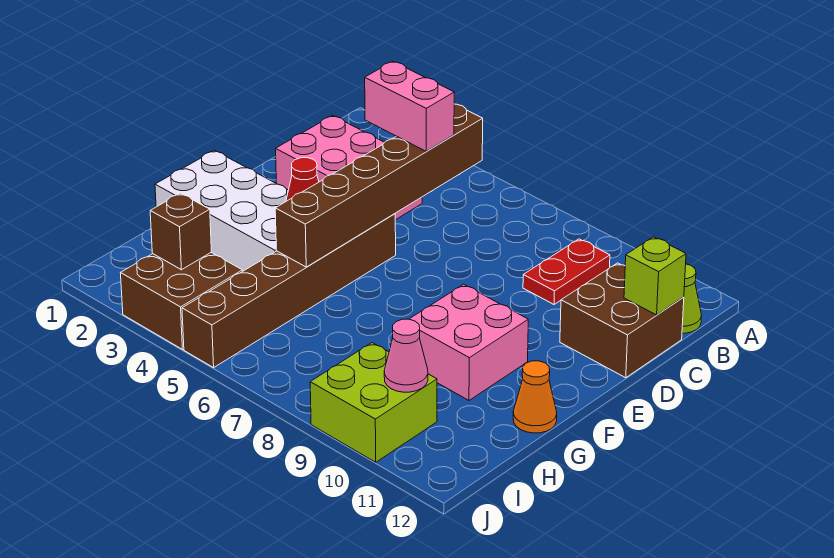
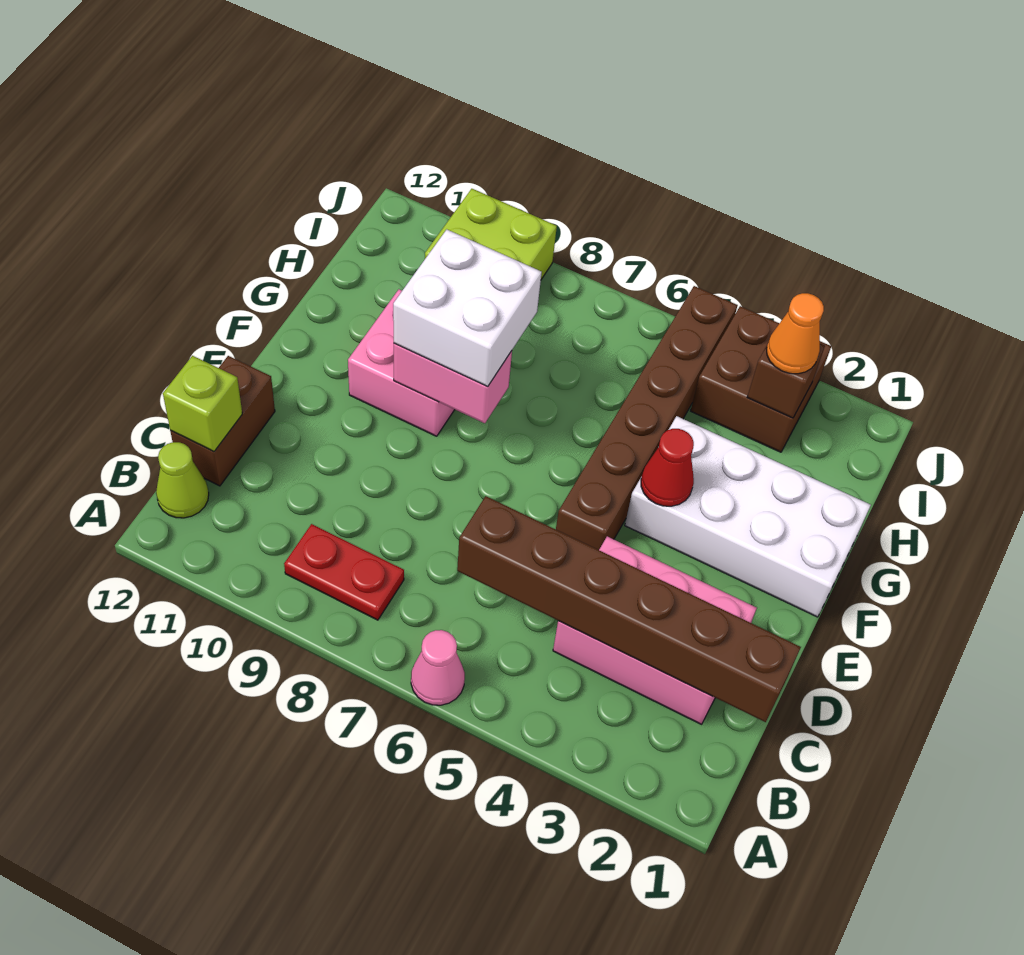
brown 1x6 brick [275,104,483,267] -> brown 1x6 brick turned to [457,496,801,722]
red 1x2 plate [523,239,610,304] -> red 1x2 plate turned to [284,524,404,620]
pink 1x2 brick [365,61,454,151] -> pink 1x2 brick moved to [394,343,512,423]
brown 2x2 brick [560,263,684,378] -> brown 1x2 brick [170,356,275,486]
none -> white 2x2 brick [393,230,542,386]
orange 1x1 cone [513,361,557,433] -> orange 1x1 cone moved to [766,293,824,374]
pink 1x1 cone [384,319,428,392] -> pink 1x1 cone moved to [411,630,465,705]

